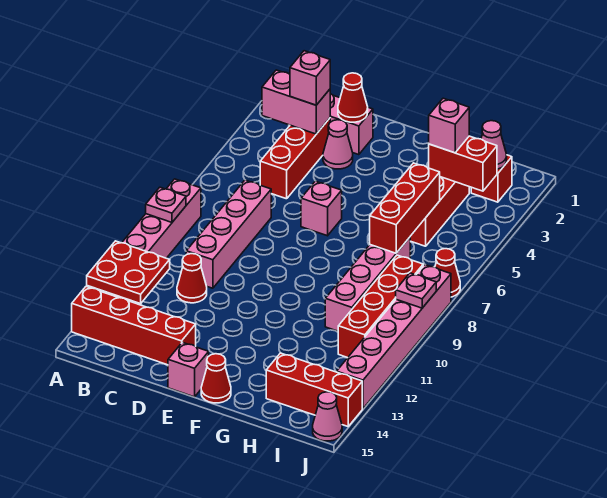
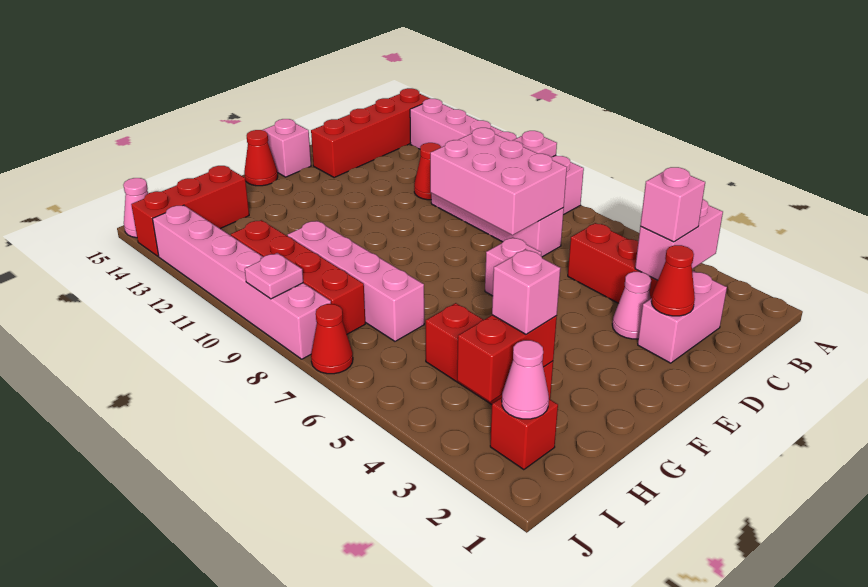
red 2x2 plate [87,241,170,304] -> none
none -> pink 2x3 brick [430,128,567,235]
red 1x3 brick [370,163,440,253] -> none

